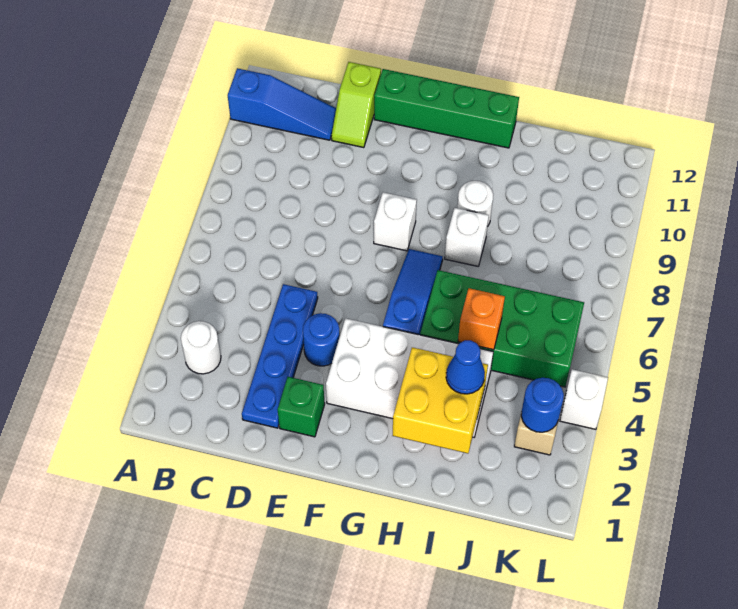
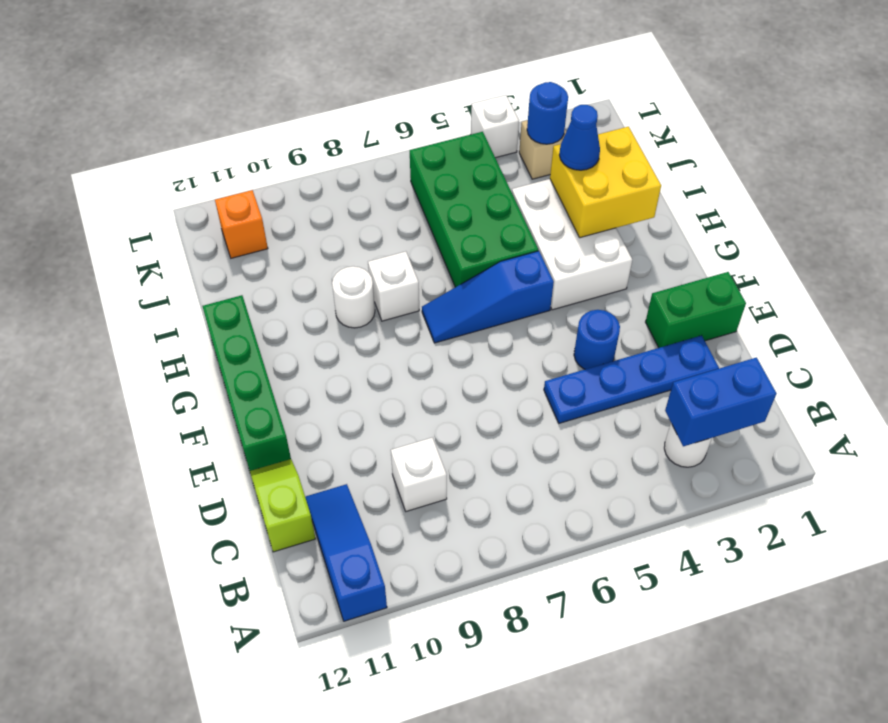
none -> blue 1x2 brick [665,358,777,446]
lime 1x2 slope [331,62,381,148] -> lime 1x2 slope turned to [250,459,316,552]
green 1x1 brick [277,377,325,437] -> green 1x2 brick [646,272,746,348]
white 2x4 brick [326,318,493,437] -> white 2x3 brick [512,179,632,310]
white 1x1 brick [374,192,417,251] -> white 1x1 brick moved to [391,438,447,511]
orange 1x1 brick [458,288,505,350] -> orange 1x1 brick moved to [215,190,268,258]

